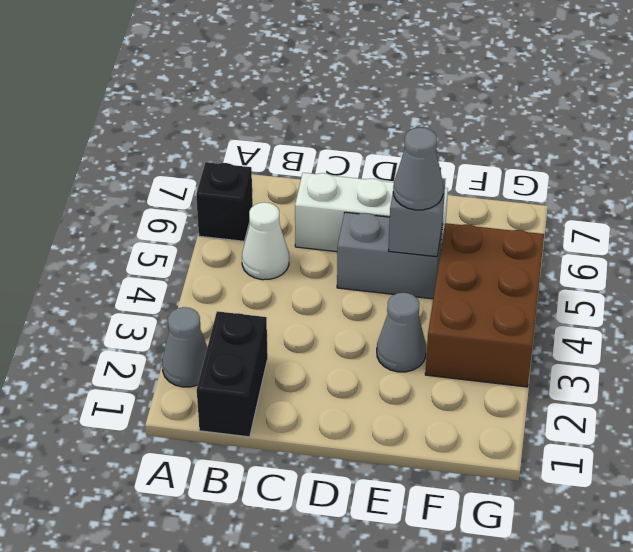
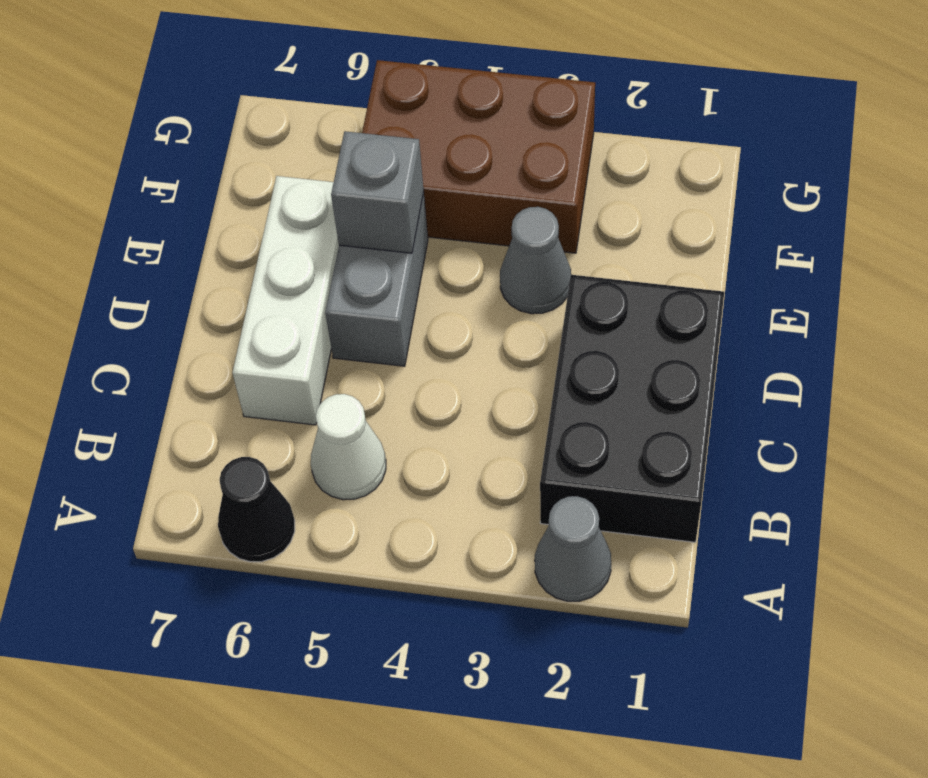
black 1x1 brick [196,162,253,241] -> black 1x1 cone [218,457,295,562]
black 1x2 brick [197,311,268,437] -> black 2x3 brick [540,275,724,542]
grey 1x1 cone [393,128,443,210] -> none

